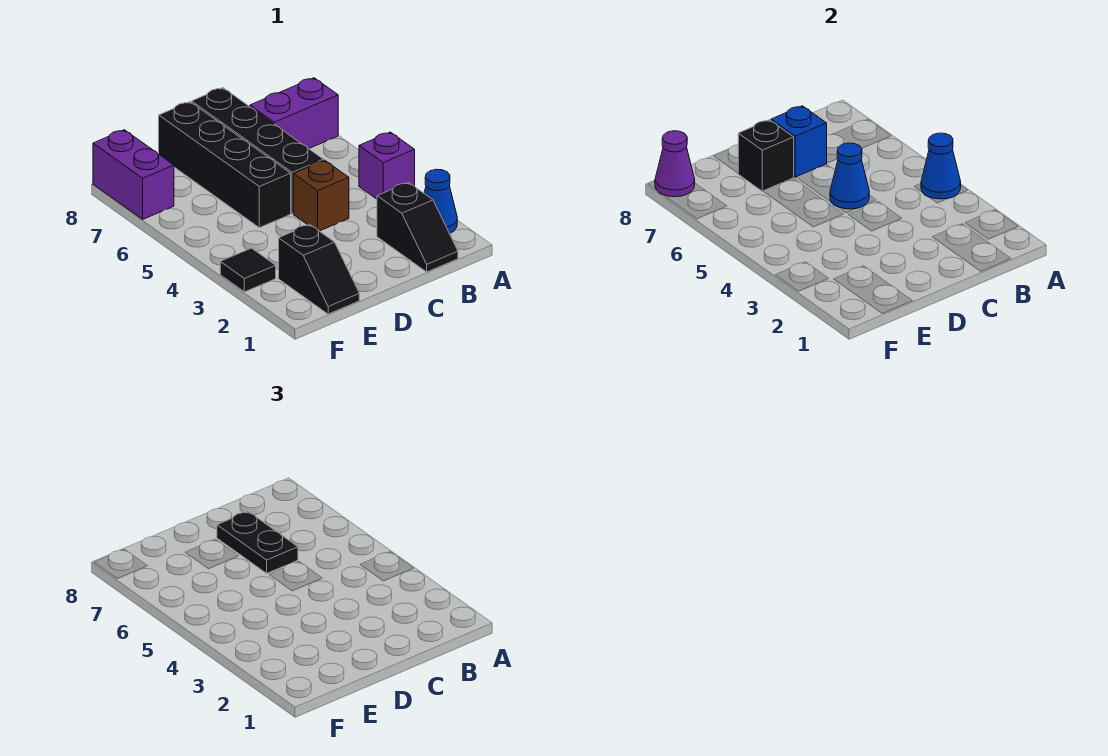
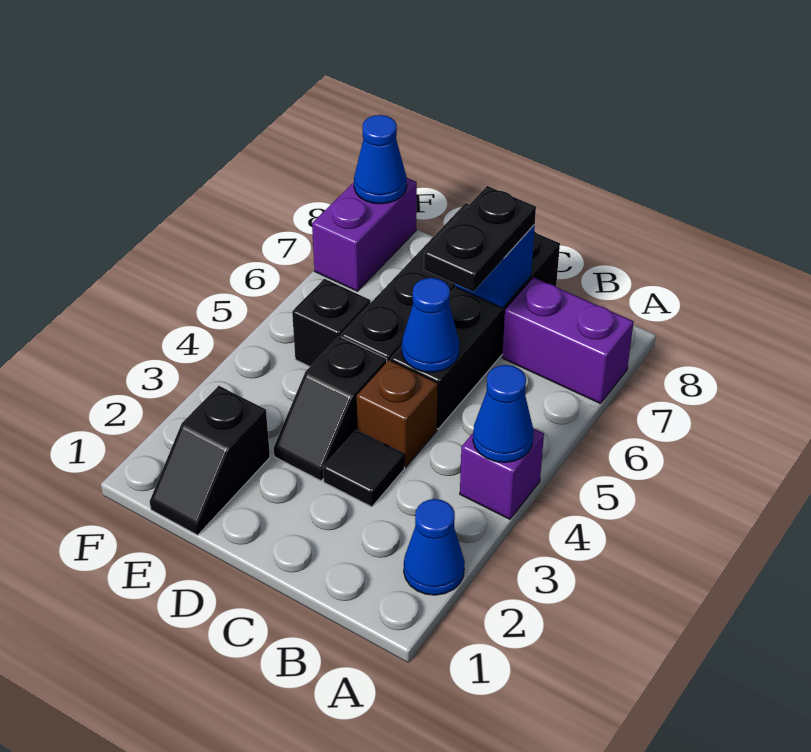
black 1x2 slope [377,182,458,272] -> black 1x2 slope moved to [273,336,387,481]
black 1x1 brick [738,120,794,191] -> black 1x1 brick moved to [292,279,370,367]
black 1x1 tile [220,248,276,292] -> black 1x1 tile moved to [323,430,404,507]
purple 1x1 cone [655,131,695,197] -> blue 1x1 cone [354,115,407,204]

